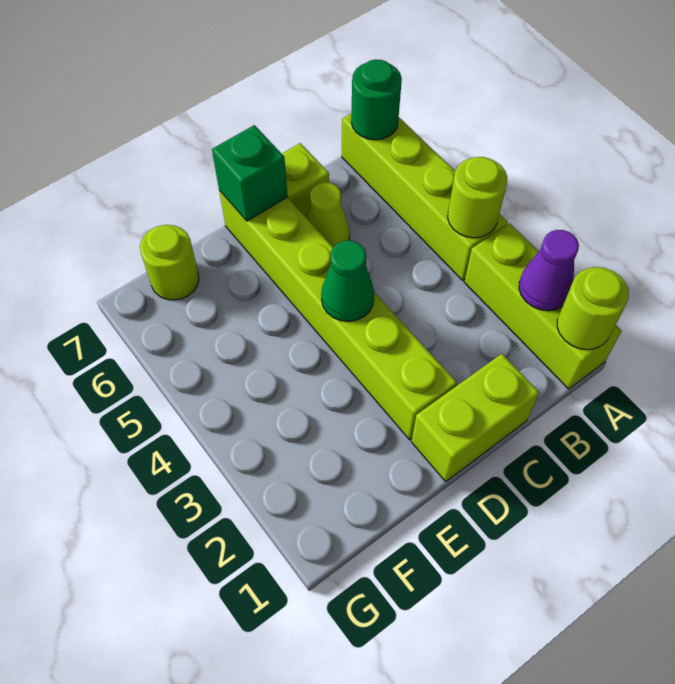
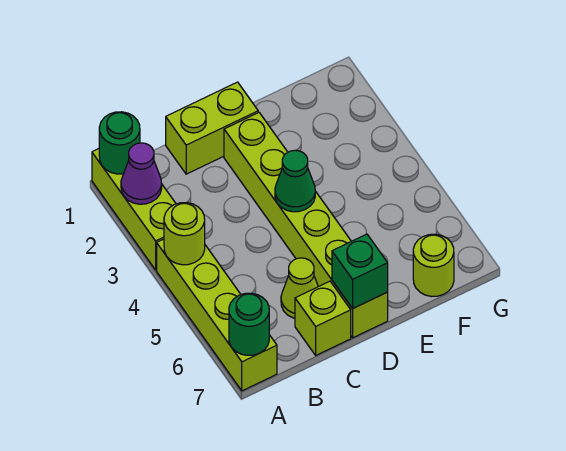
lime 1x1 round brick [557,267,629,350] -> green 1x1 round brick [99,112,140,174]

